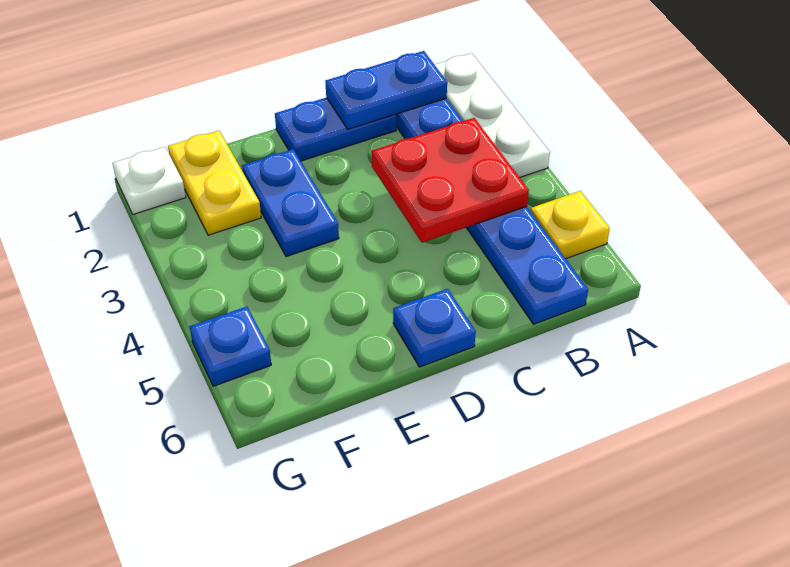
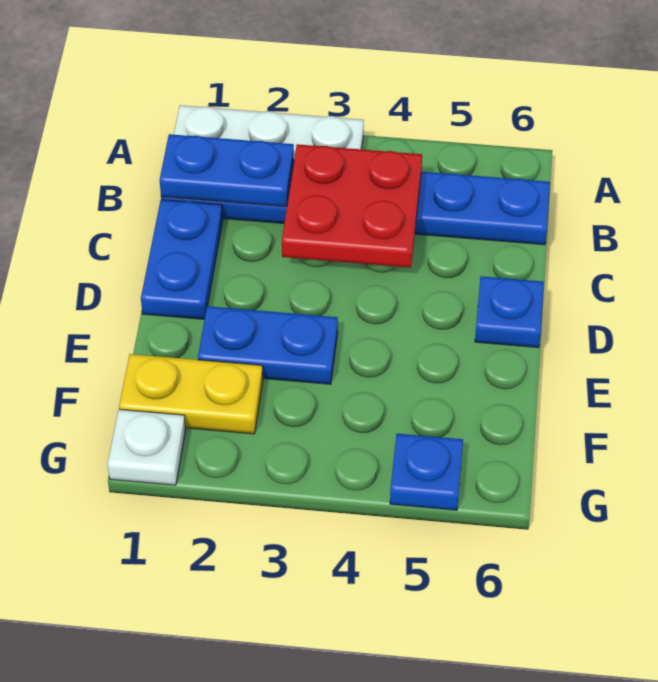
yellow 1x1 plate [531,191,610,259] -> none
blue 1x2 plate [325,51,447,129] -> blue 1x2 plate turned to [160,134,294,207]

